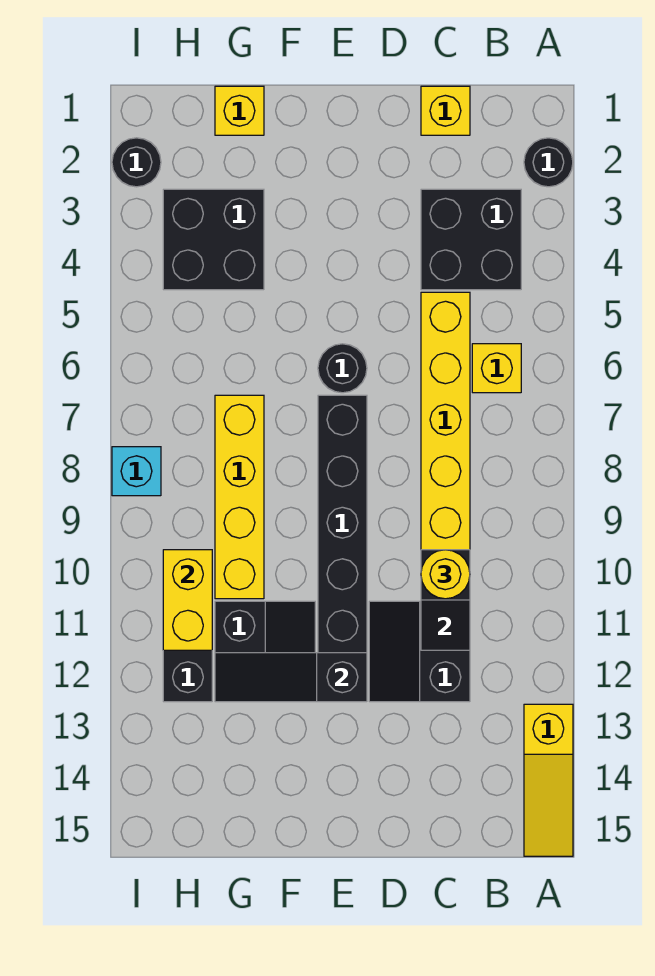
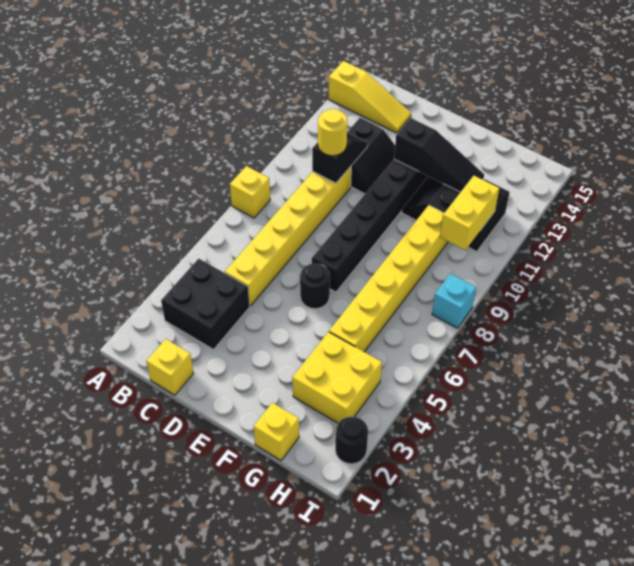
black 1x1 round brick [524,138,573,187] -> none
yellow 1x3 slope [524,704,573,856] -> yellow 1x3 slope turned to [329,61,411,133]
yellow 1x1 brick [472,344,521,393] -> yellow 1x1 brick moved to [230,166,270,218]
black 2x2 brick [163,189,264,290] -> yellow 2x2 brick [292,332,382,423]
yellow 1x4 brick [215,395,264,599] -> yellow 1x6 brick [329,205,448,352]

